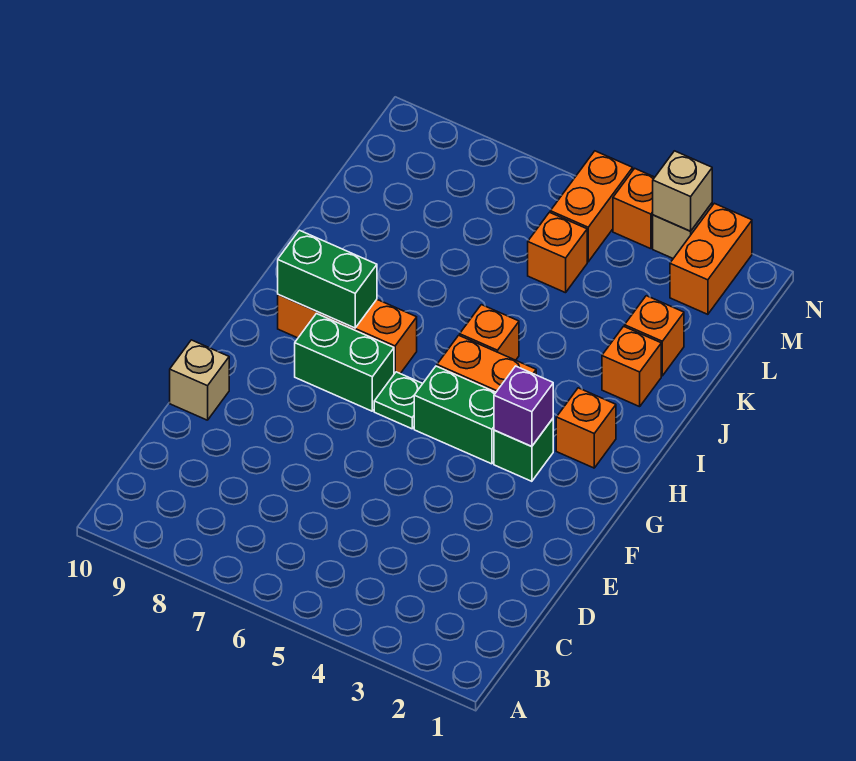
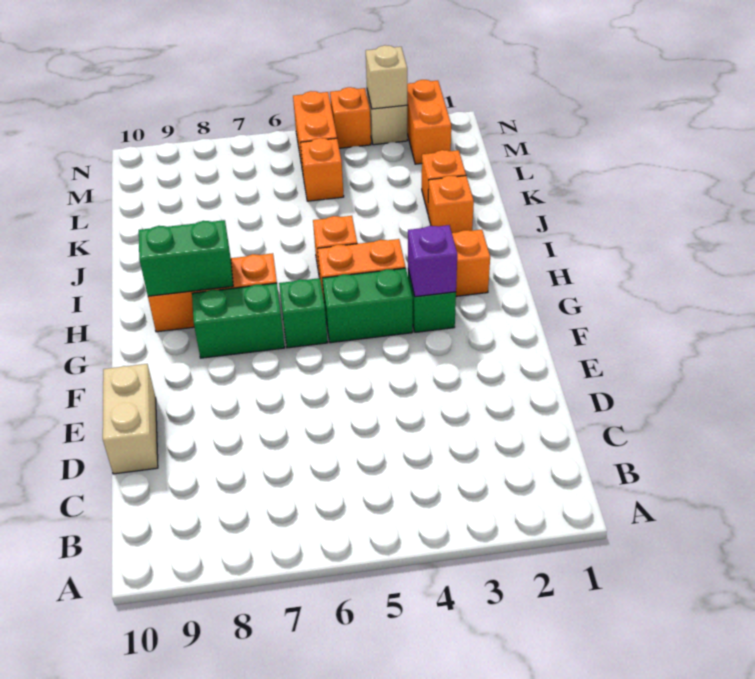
tan 1x1 brick [170,340,229,420] -> tan 1x2 brick [103,364,158,474]
green 1x1 plate [374,372,423,429] -> green 1x1 brick [279,278,328,348]

